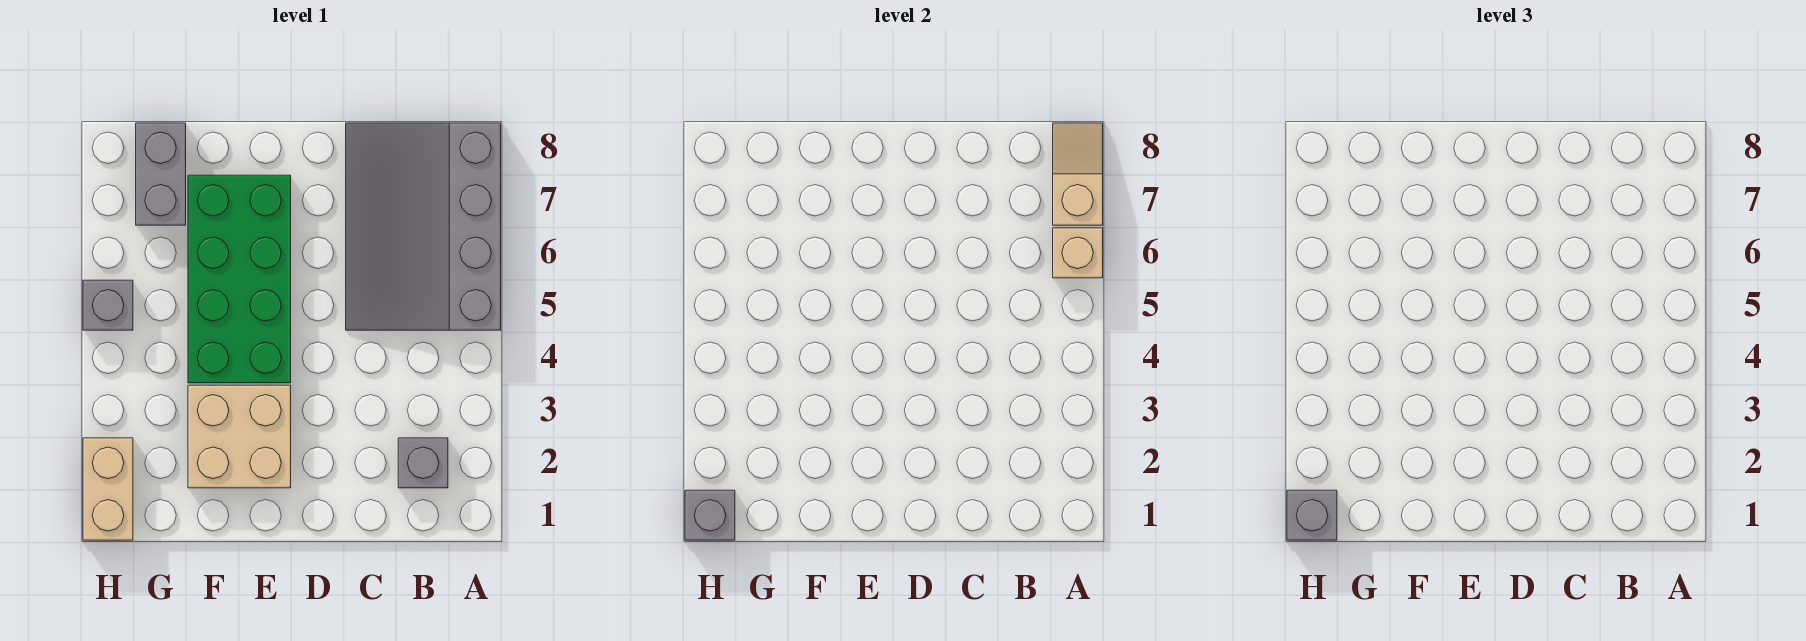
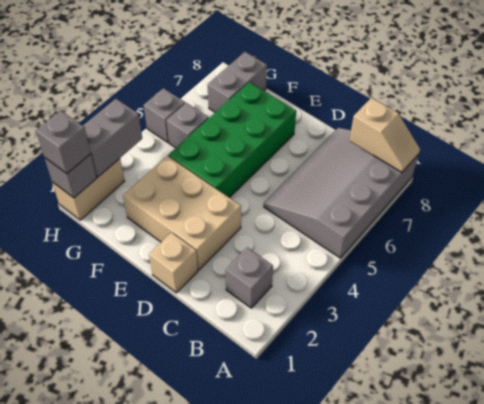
tan 1x1 brick [1053,228,1103,278] -> tan 1x1 brick moved to [149,233,198,293]
tan 1x2 slope [1053,123,1103,225] -> tan 1x2 slope turned to [349,98,420,172]
tan 2x2 brick [188,385,291,488] -> tan 2x3 brick [123,156,241,270]
none -> grey 1x1 brick [166,103,209,148]
none -> grey 1x2 brick [83,99,142,177]

